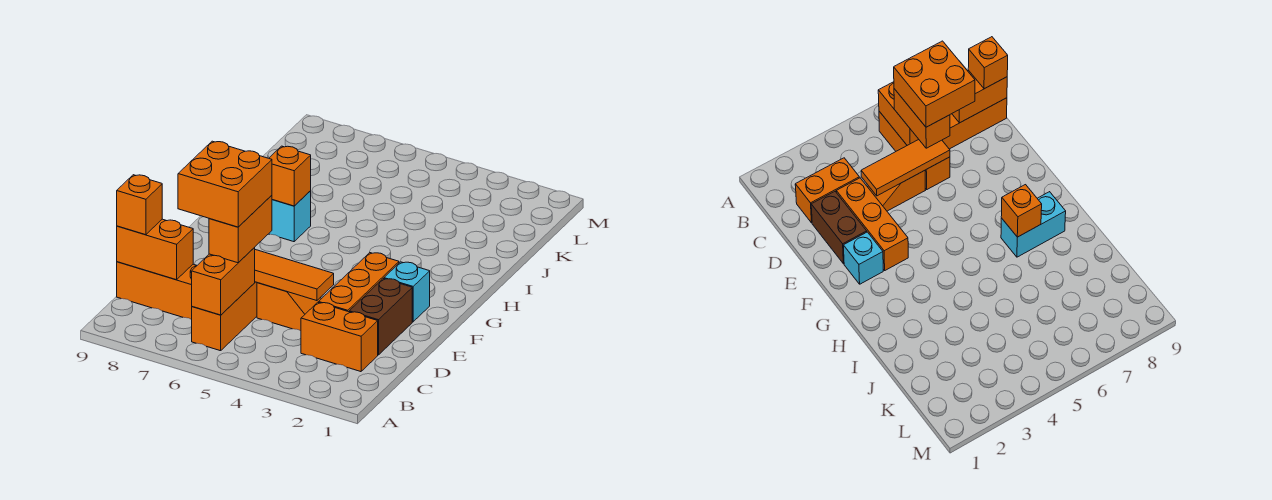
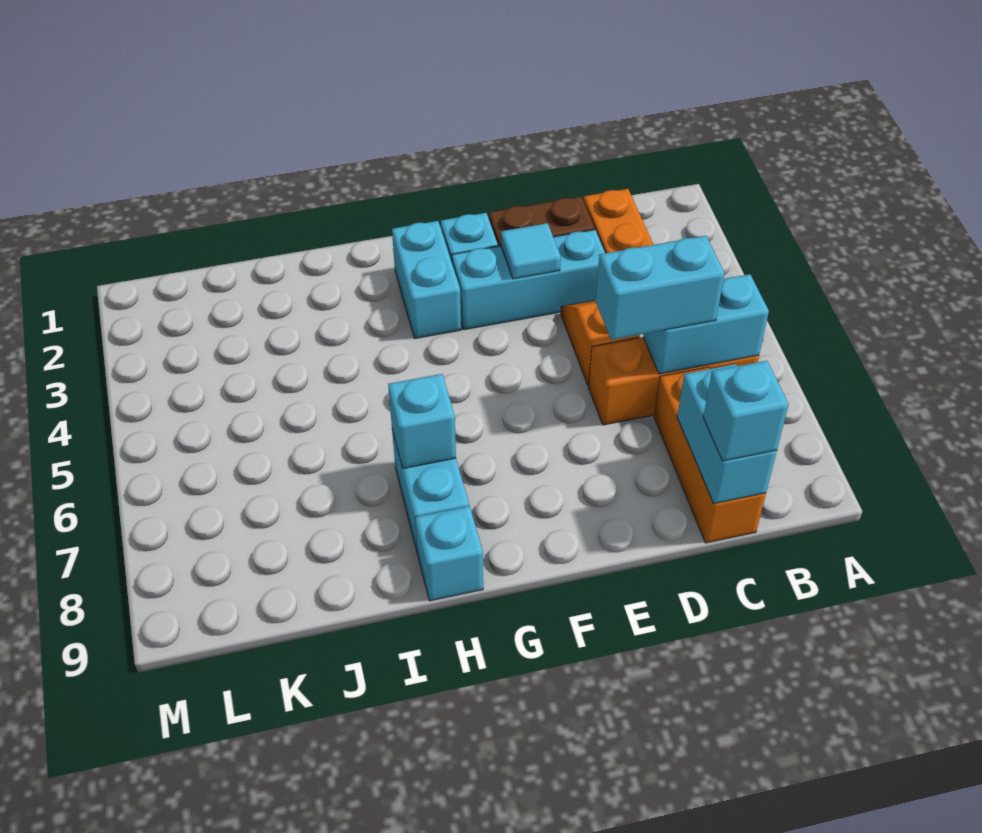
orange 1x2 brick [192,248,255,315] -> cyan 1x2 brick [643,274,769,374]
orange 1x2 brick [209,195,272,263] -> cyan 1x2 brick [596,236,725,340]
orange 2x2 brick [178,141,272,227] -> none
orange 1x2 brick [117,219,193,280] -> cyan 1x2 brick [677,364,777,503]
orange 1x1 brick [117,175,162,235] -> cyan 1x1 brick [703,361,789,461]
orange 1x3 brick [319,253,399,312] -> cyan 1x3 brick [452,230,605,330]
orange 1x3 tile [255,250,334,301] -> none
none -> cyan 1x1 tile [500,223,561,279]
none -> cyan 1x2 brick [392,221,461,338]
orange 1x1 brick [269,146,311,206] -> cyan 1x1 brick [388,374,456,468]
none -> cyan 1x1 brick [415,506,483,601]

